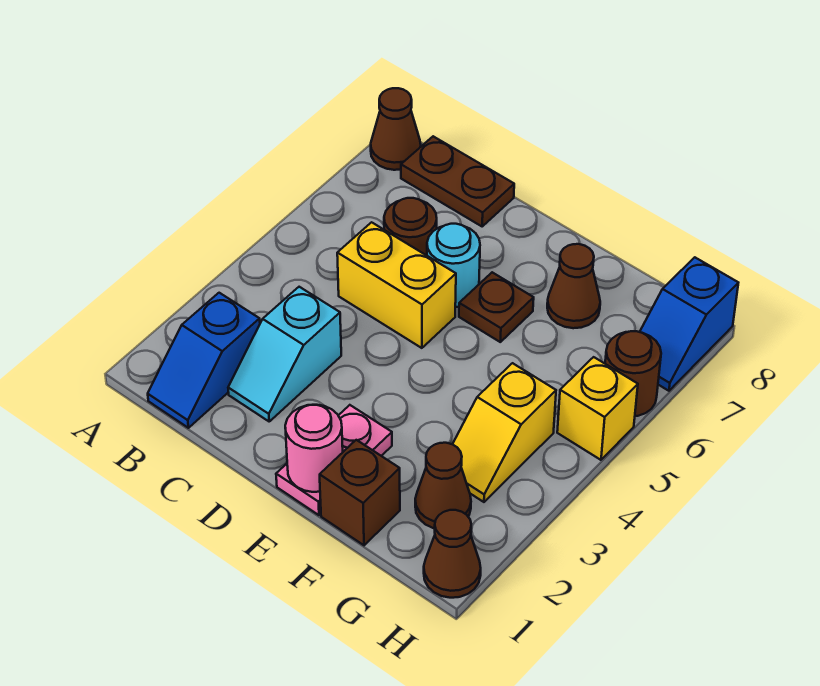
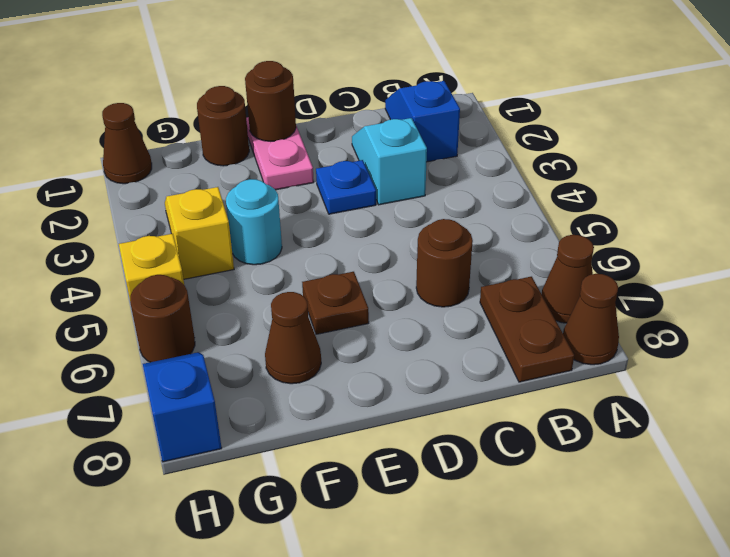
brown 1x2 plate [401,136,514,226] -> brown 1x2 plate turned to [480,277,574,382]
yellow 1x2 brick [337,222,456,348] -> none
none -> blue 1x1 plate [316,160,376,214]
cyan 1x1 round brick [427,224,480,307] -> cyan 1x1 round brick moved to [226,179,282,265]
pink 1x1 round brick [285,405,343,492] -> brown 1x1 round brick [245,61,296,141]
brown 1x1 brick [320,440,400,545] -> brown 1x1 round brick [197,86,249,166]
brown 1x1 cone [415,443,471,528] -> brown 1x1 cone moved to [542,235,594,323]

